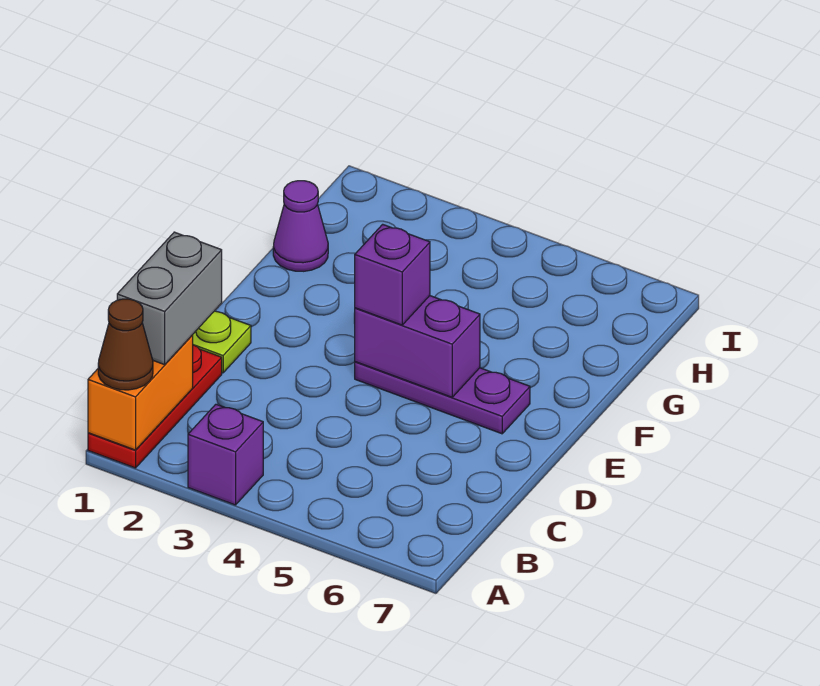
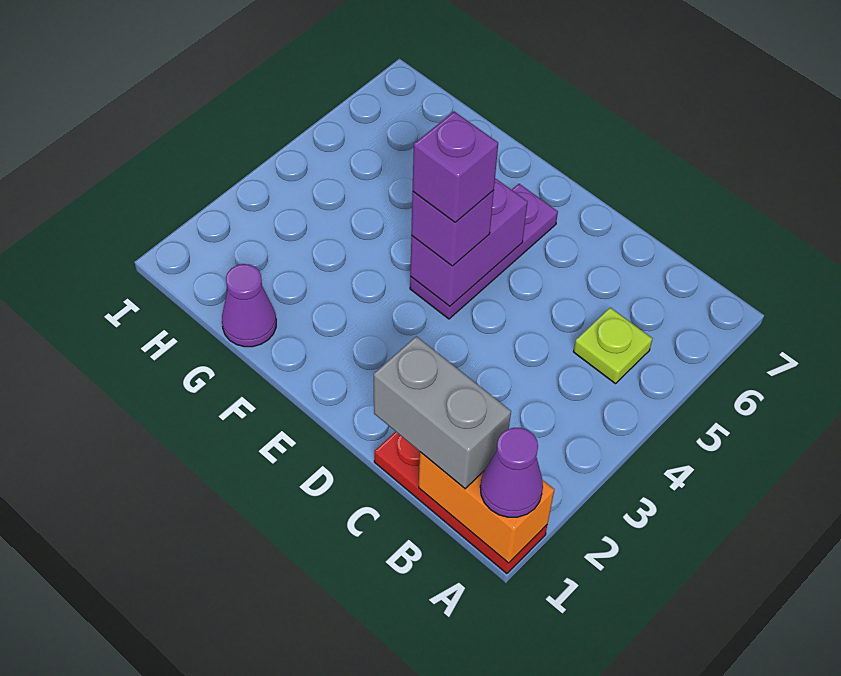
brown 1x1 cone [98,299,153,390] -> purple 1x1 cone [480,428,543,517]
purple 1x1 brick [188,404,263,505] -> purple 1x1 brick moved to [413,112,498,222]
lime 1x1 plate [193,311,251,373] -> lime 1x1 plate moved to [573,308,653,384]

